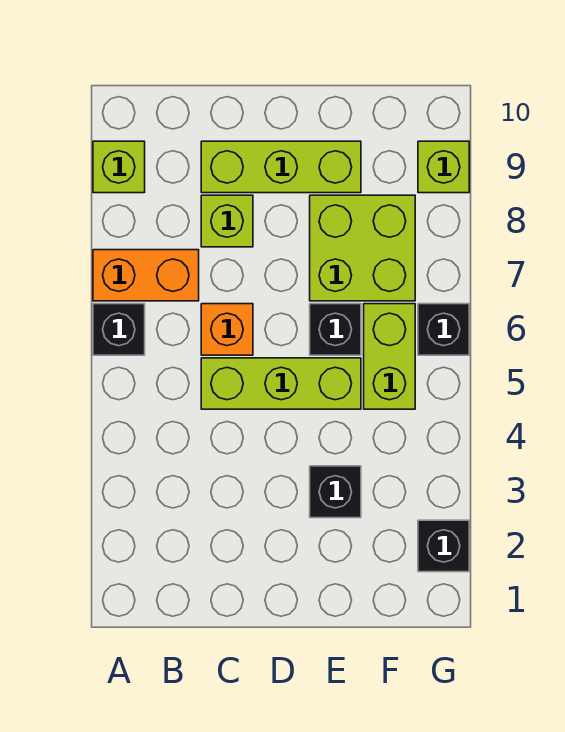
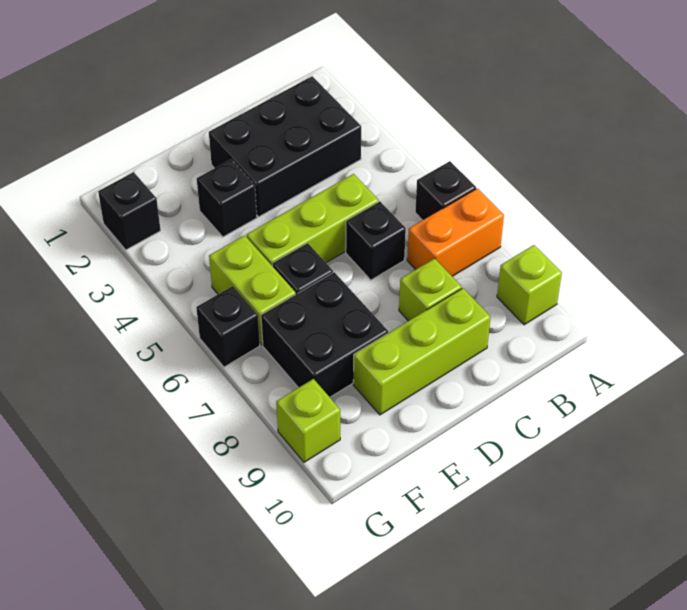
none -> black 2x3 brick [209,76,361,217]
orange 1x1 brick [201,304,253,355] -> black 1x1 brick [346,202,406,280]
lime 2x2 brick [310,195,415,301] -> black 2x2 brick [261,272,388,397]

